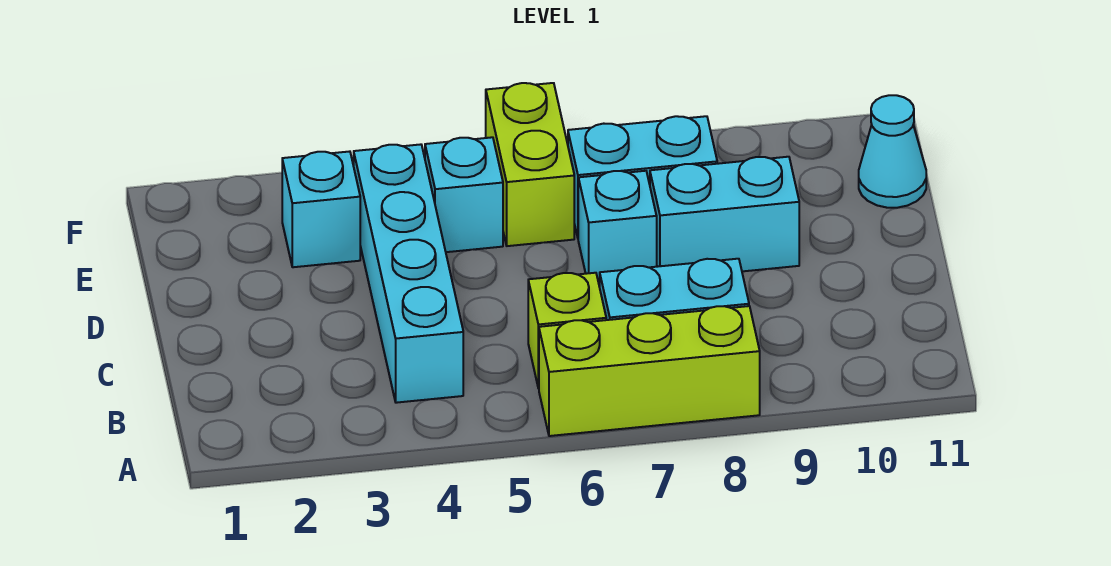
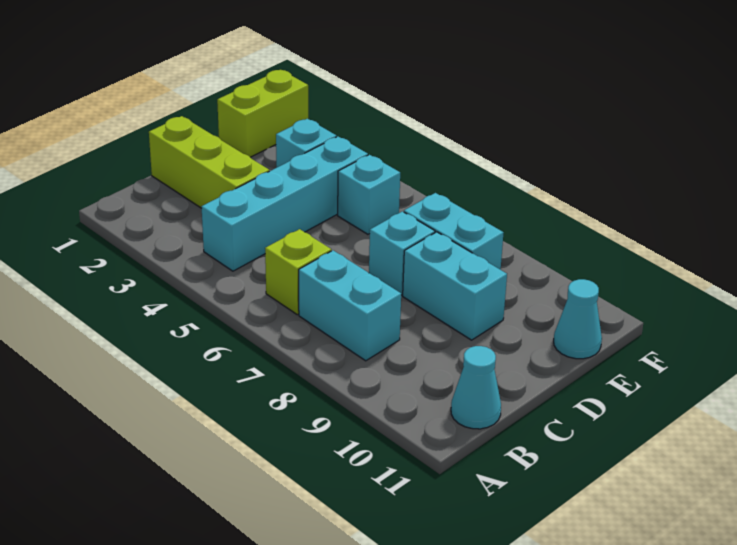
lime 1x3 brick [539,306,760,436] -> lime 1x3 brick moved to [149,116,269,208]
none -> cyan 1x1 cone [451,346,501,429]
lime 1x2 brick [486,83,574,246] -> lime 1x2 brick moved to [217,70,308,157]

